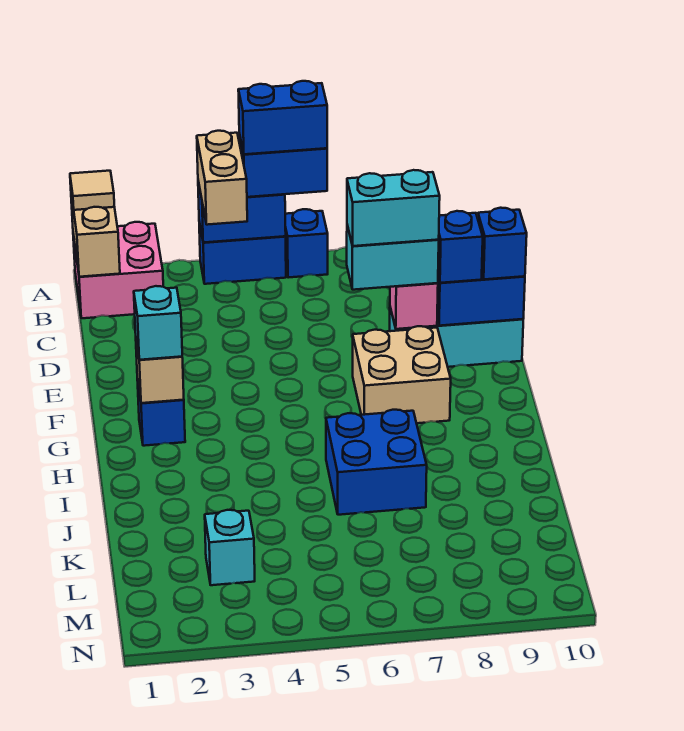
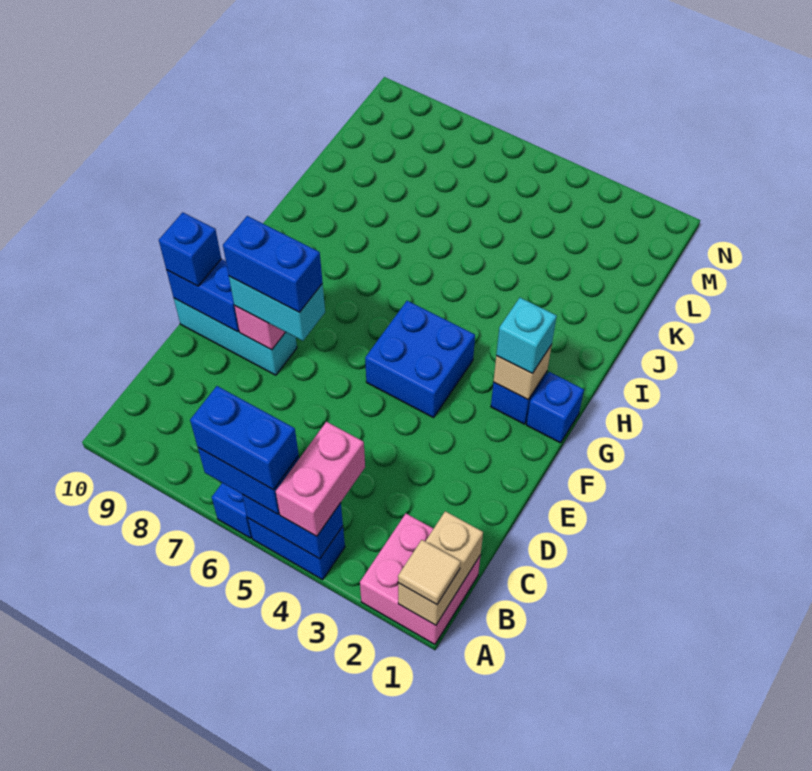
tan 1x2 brick [197,131,247,225] -> pink 1x2 brick [276,422,365,536]
cyan 1x2 brick [347,170,440,246] -> blue 1x2 brick [223,216,323,313]
blue 1x1 brick [438,211,483,283] -> blue 1x1 brick moved to [526,372,584,443]
tan 2x2 brick [353,326,451,423] -> none
blue 2x2 brick [326,410,427,515] -> blue 2x2 brick moved to [365,301,475,418]
cyan 1x1 brick [205,510,255,585] -> none

